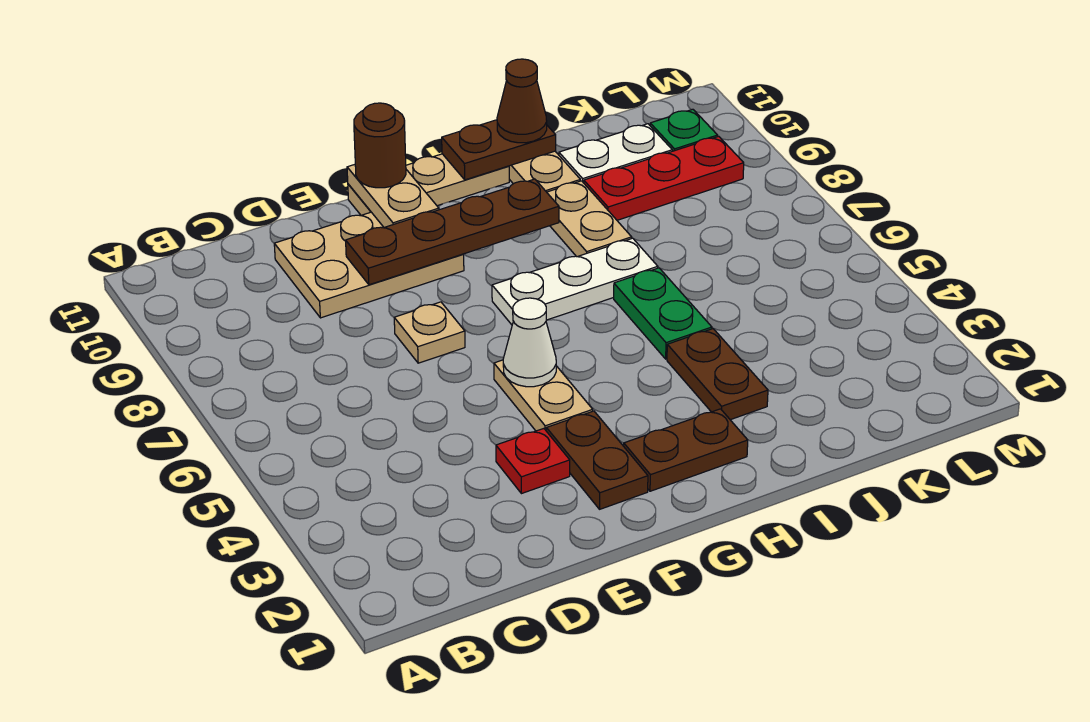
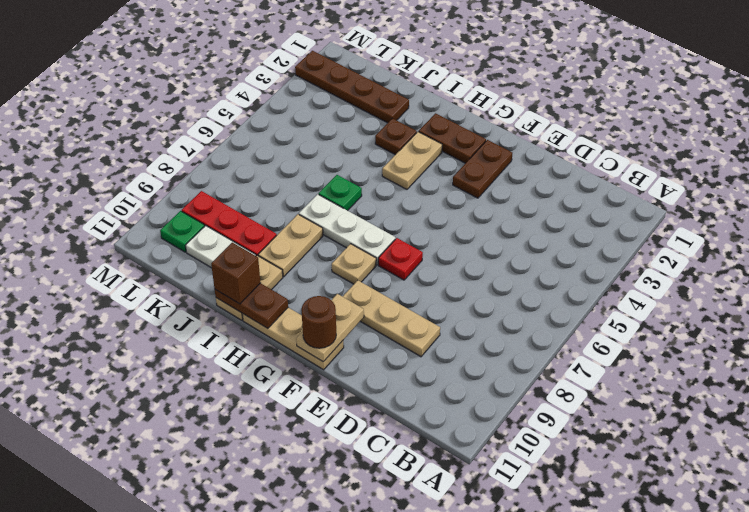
tan 2x3 plate [274,212,464,318] -> tan 1x3 plate [343,280,440,357]
red 1x1 plate [496,429,570,494] -> red 1x1 plate moved to [378,238,423,280]
tan 1x1 plate [394,302,465,363] -> tan 1x1 plate moved to [332,244,376,284]
brown 1x4 plate [346,179,559,285] -> brown 1x4 plate moved to [295,51,409,123]
tan 1x2 plate [494,360,593,431] -> tan 1x2 plate moved to [382,132,442,189]
white 1x1 cone [503,298,556,387] -> none
brown 1x2 plate [667,329,768,420] -> brown 1x1 plate [375,119,417,155]
green 1x2 plate [614,268,712,359] -> green 1x1 plate [319,175,362,211]
brown 1x1 cone [497,59,547,143] -> brown 1x1 brick [211,243,260,304]

